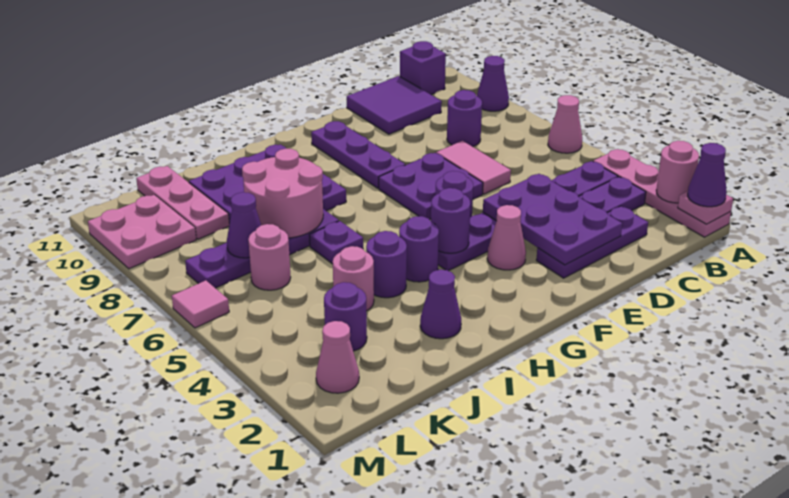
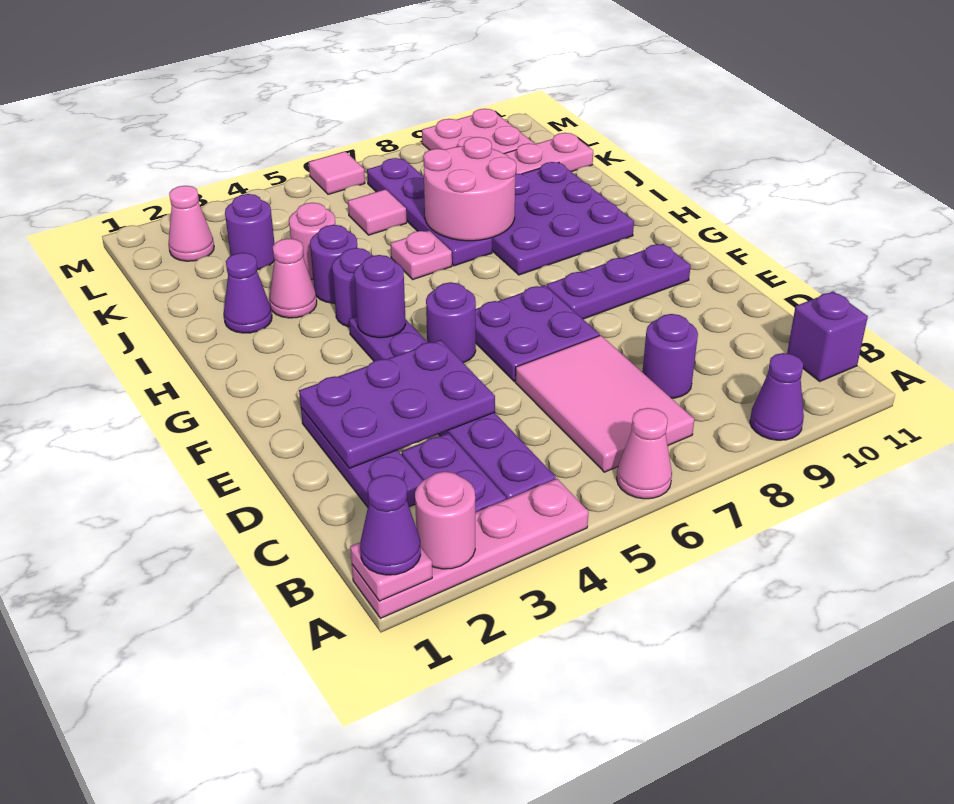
purple 2x2 tile [347,76,442,134] -> none
pink 1x2 tile [436,141,511,194] -> pink 2x3 tile [515,335,694,472]
pink 1x1 cone [487,205,526,270] -> pink 1x1 cone moved to [269,239,317,318]
purple 1x1 plate [309,221,363,264] -> pink 1x1 plate [391,230,452,279]
pink 1x1 round brick [248,224,291,290] -> pink 1x1 tile [348,189,407,235]
purple 1x1 cone [227,192,261,258] -> none

